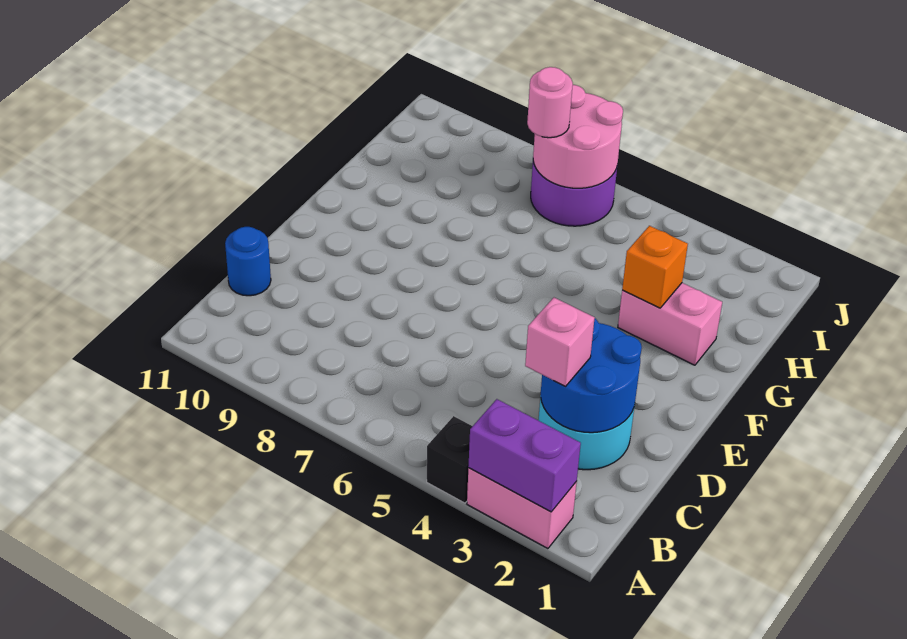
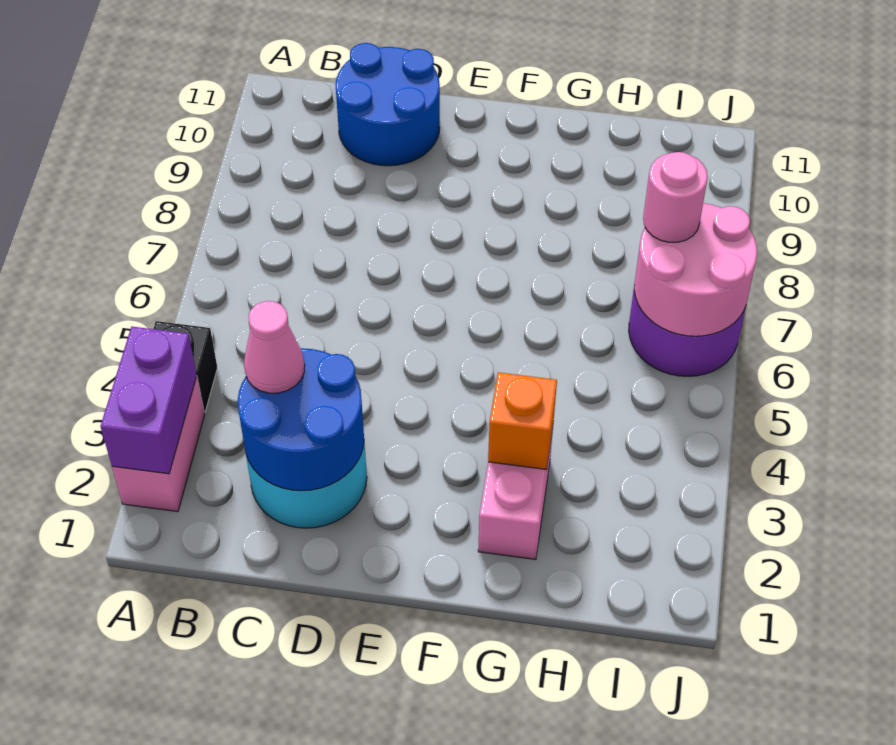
pink 1x1 brick [525,298,595,386] -> pink 1x1 cone [244,301,305,393]
blue 1x1 round brick [225,227,271,296] -> blue 2x2 round brick [335,43,440,166]

